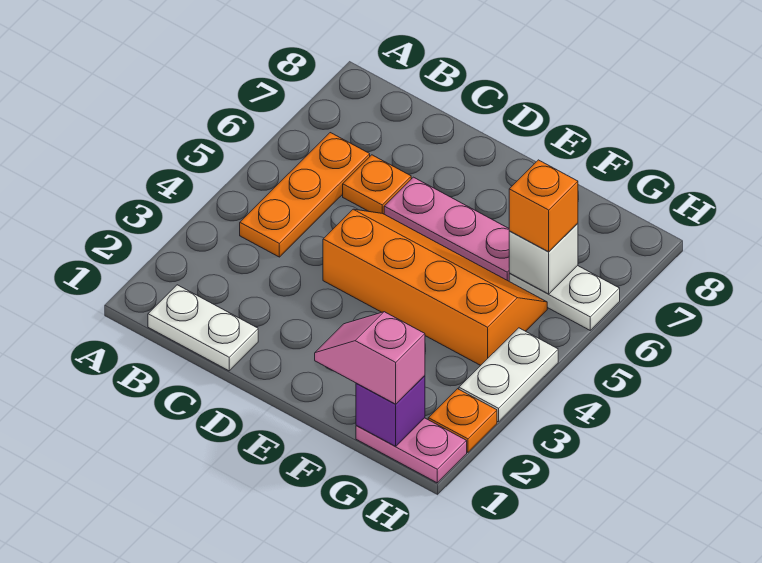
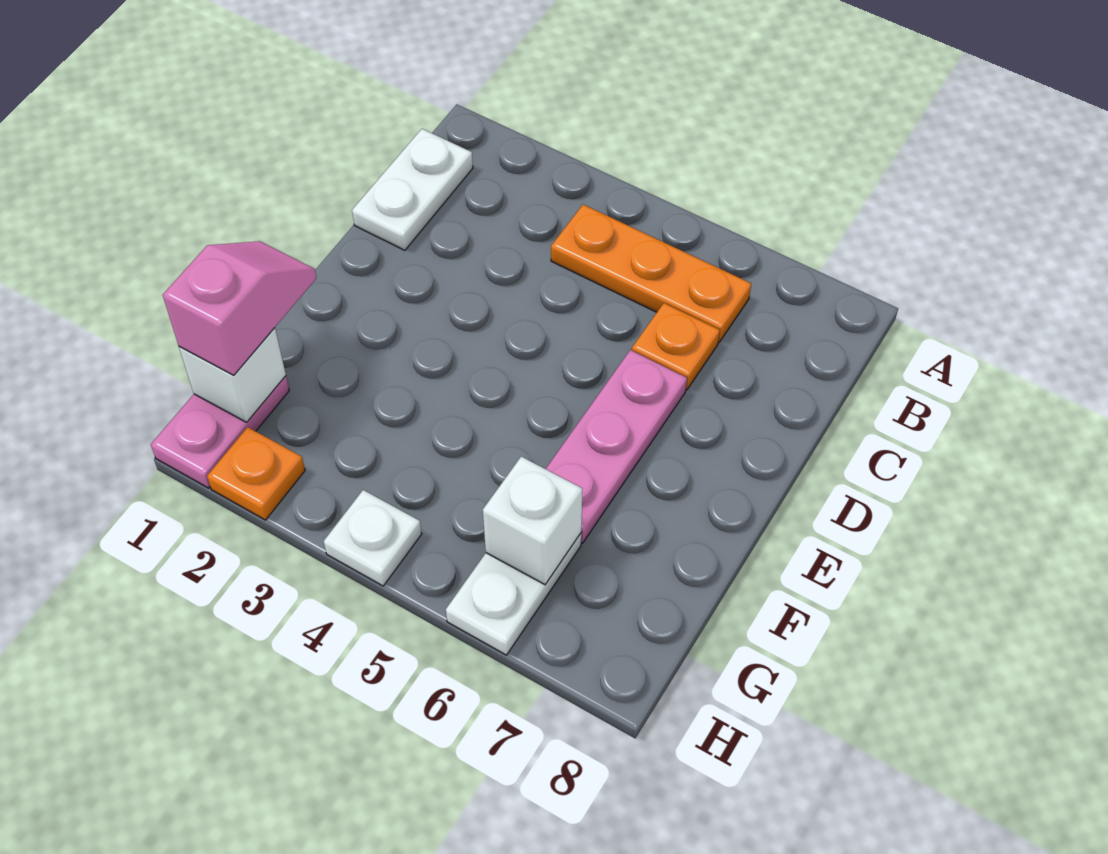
orange 2x4 slope [323,209,547,365] -> none
purple 1x1 brick [356,376,425,446] -> white 1x1 brick [179,328,286,422]
orange 1x1 brick [509,160,578,252] -> none
white 1x2 plate [459,328,558,422] -> white 1x1 plate [324,490,422,586]

